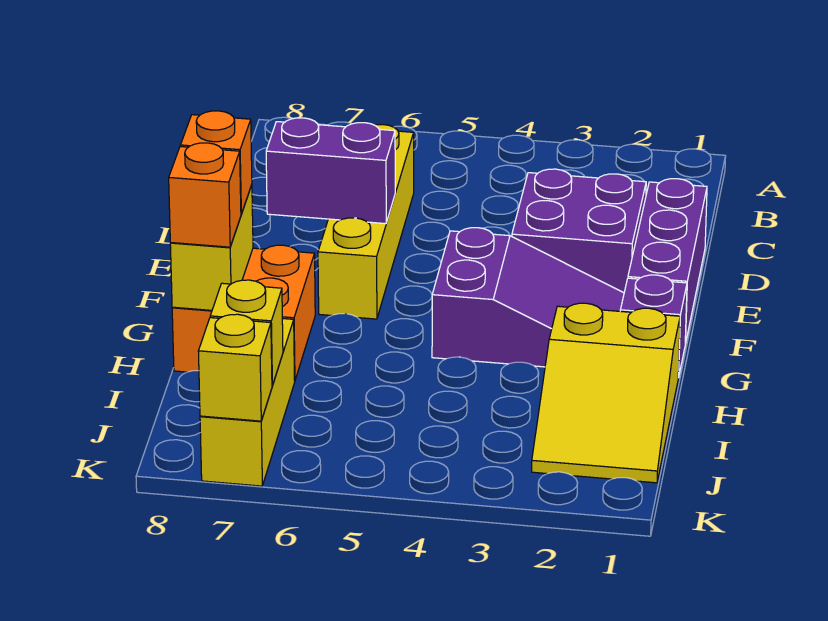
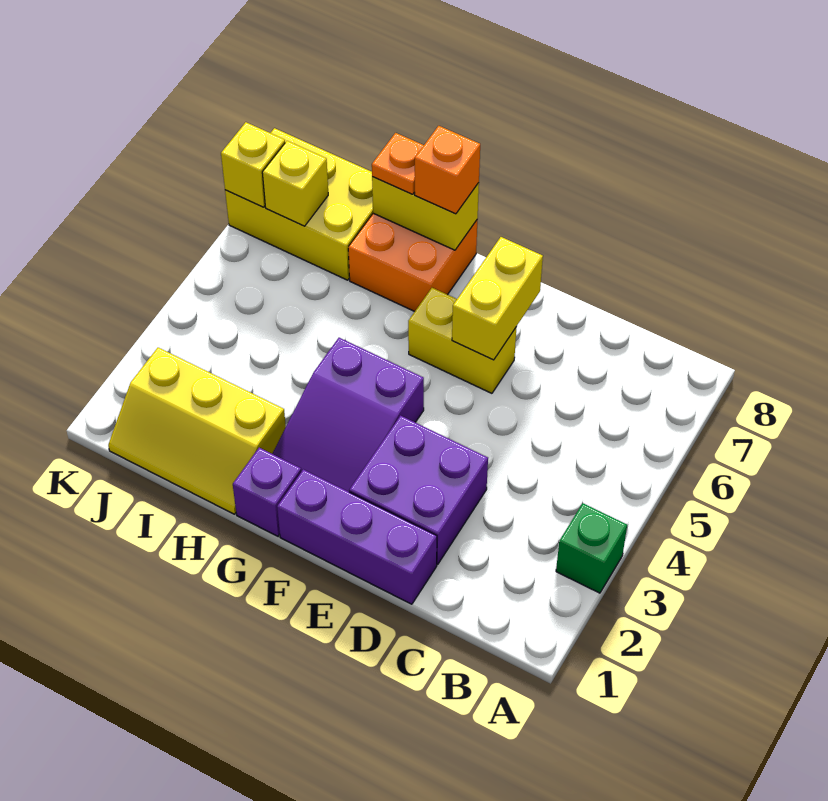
none -> green 1x1 brick [556,503,627,593]
yellow 1x4 brick [318,125,414,319] -> yellow 1x2 brick [408,288,517,393]
purple 1x2 brick [266,118,395,224] -> yellow 1x2 brick [452,237,543,360]
yellow 2x3 slope [532,303,680,483] -> yellow 2x3 slope turned to [108,348,286,514]
orange 1x1 brick [169,143,241,247] -> orange 1x1 plate [372,133,424,194]
yellow 1x3 brick [200,318,295,486] -> yellow 2x3 brick [225,128,373,280]

